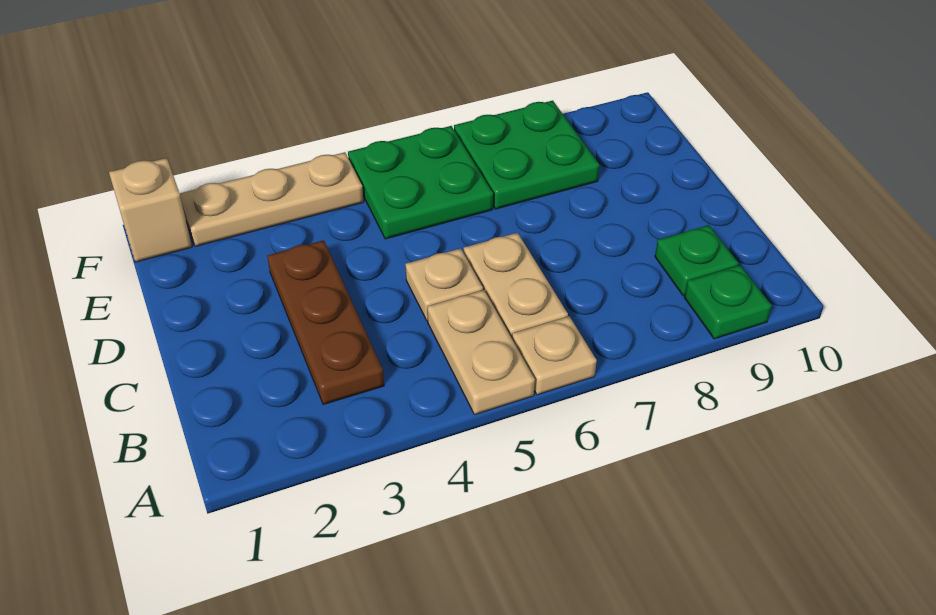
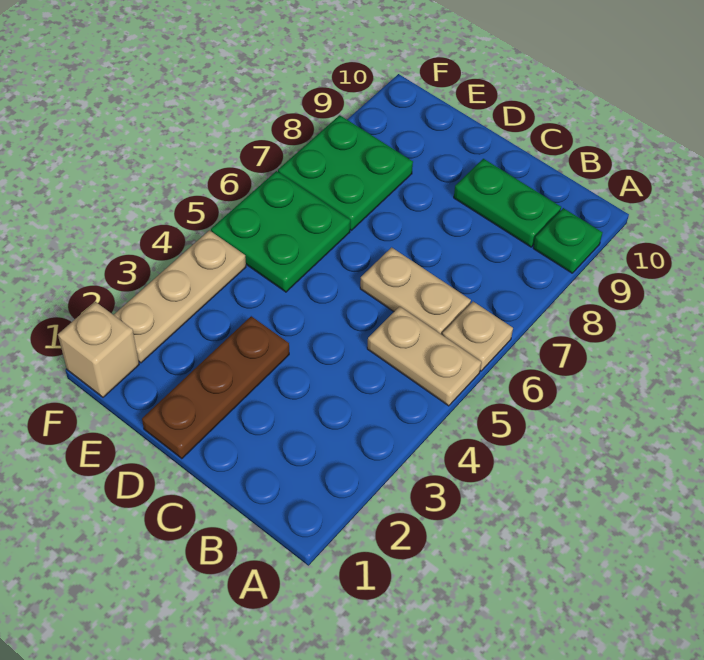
brown 1x3 plate [267,240,384,405] -> brown 1x3 plate turned to [142,316,289,459]
green 1x1 plate [655,225,738,295] -> green 1x2 plate [454,159,561,247]
tan 1x1 plate [405,248,483,321] -> none

